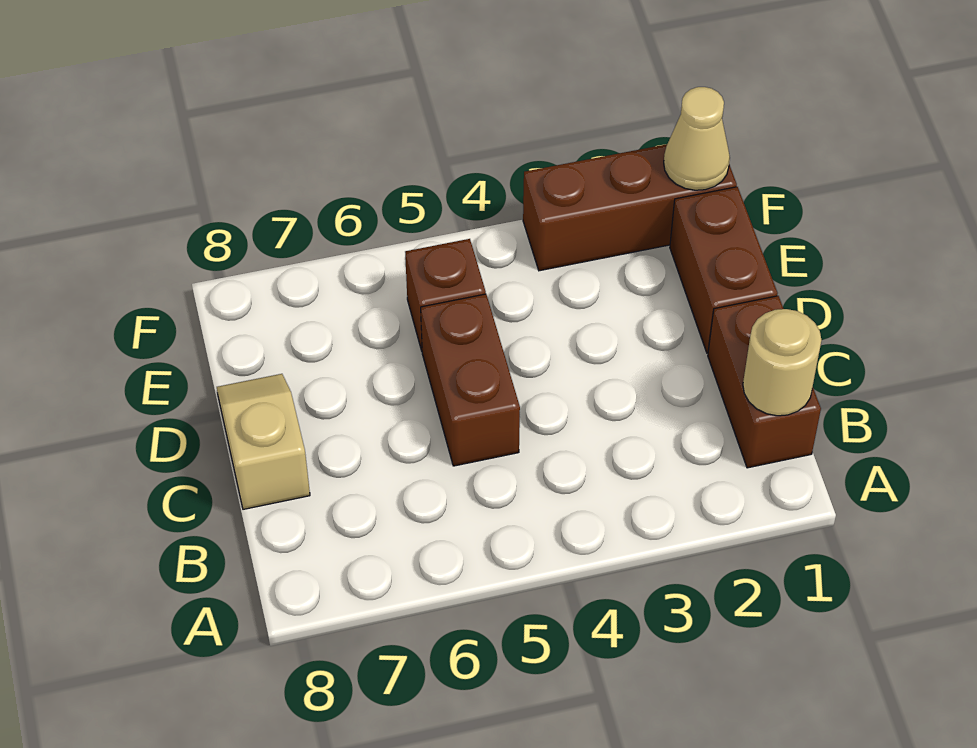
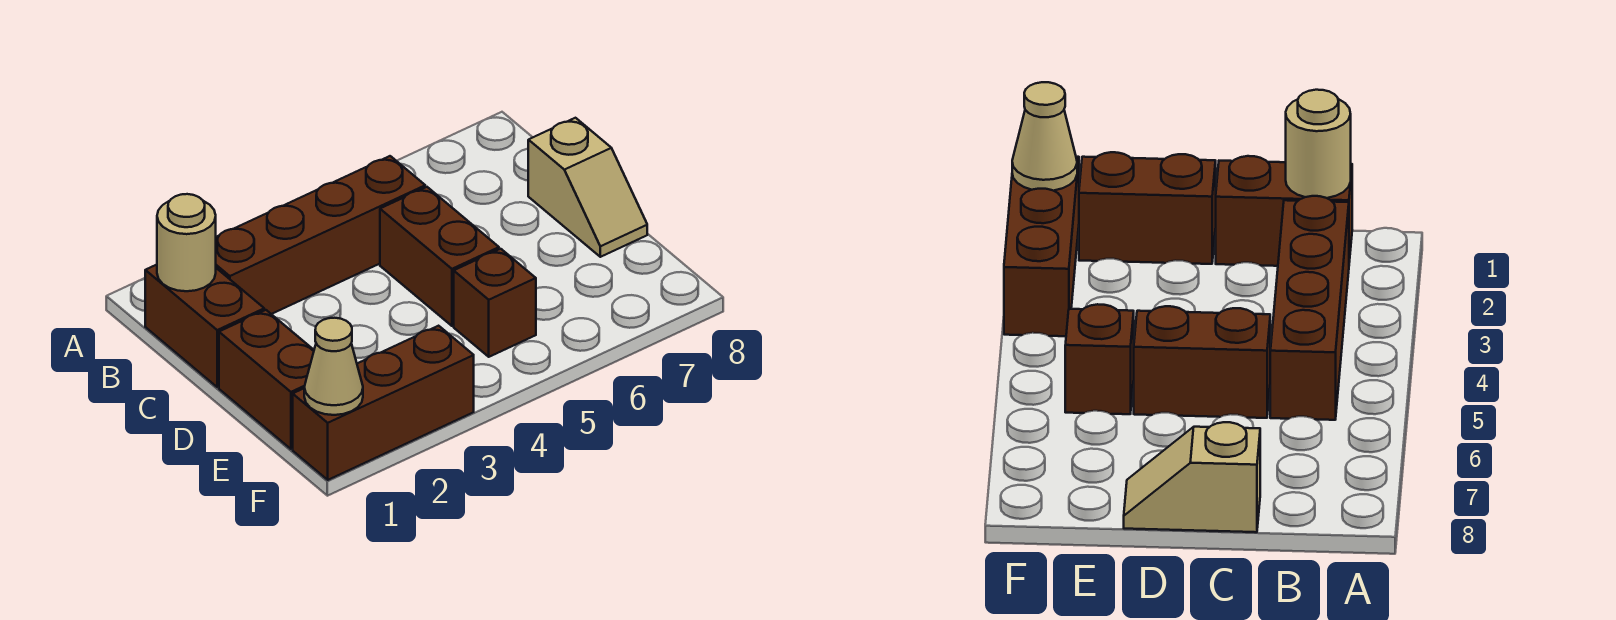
none -> brown 1x4 brick [216,156,425,314]

